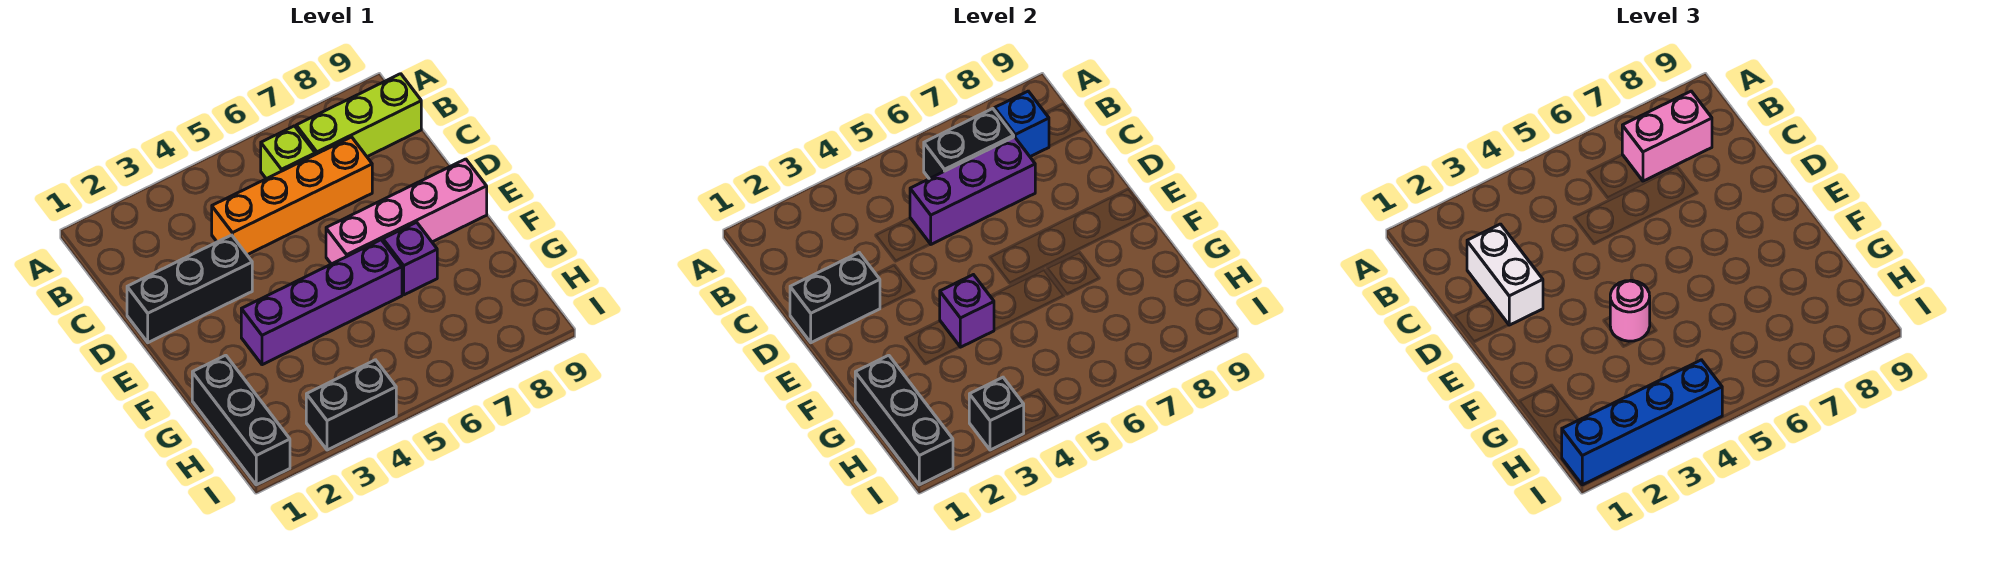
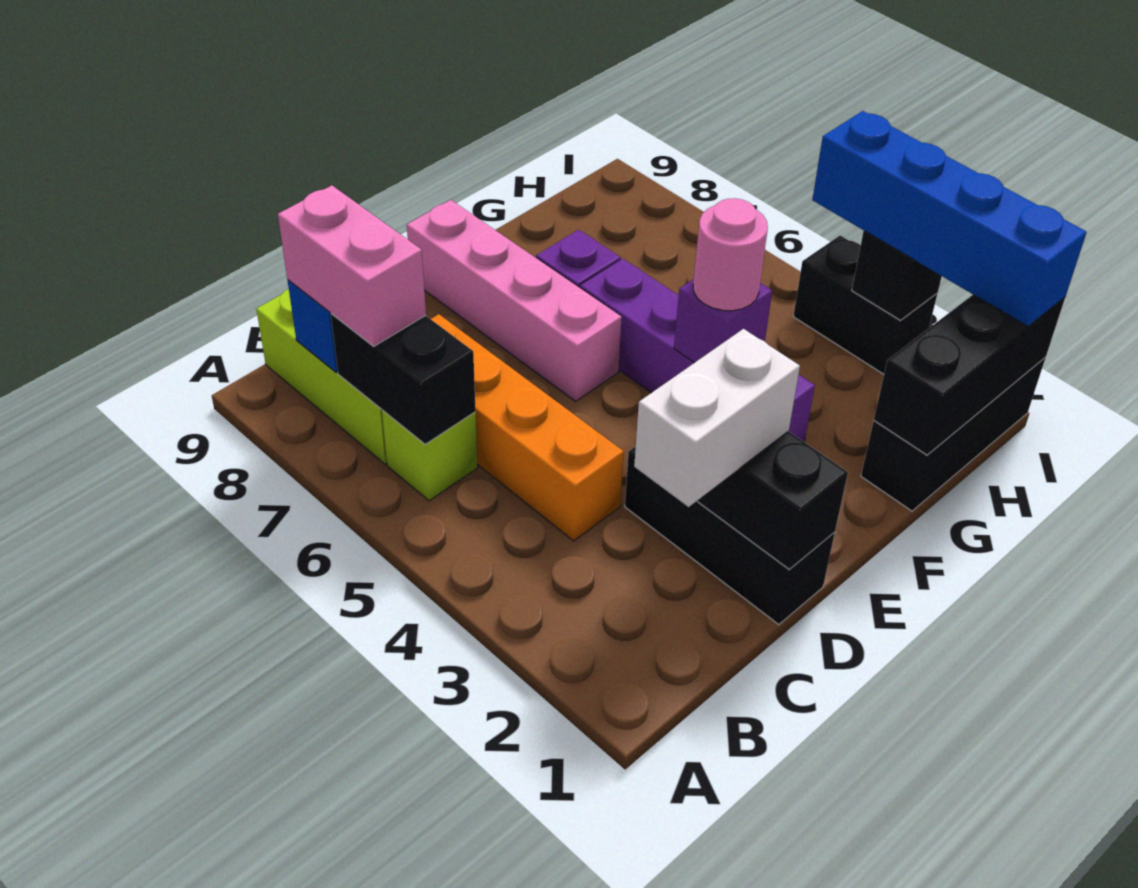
purple 1x3 brick [910,137,1035,244] -> none

